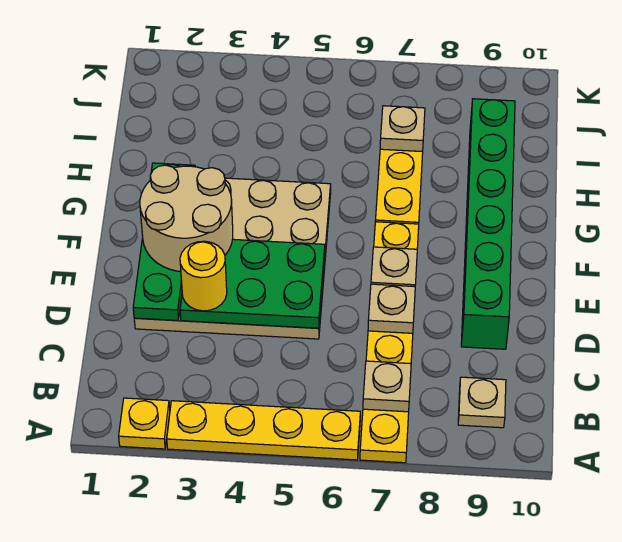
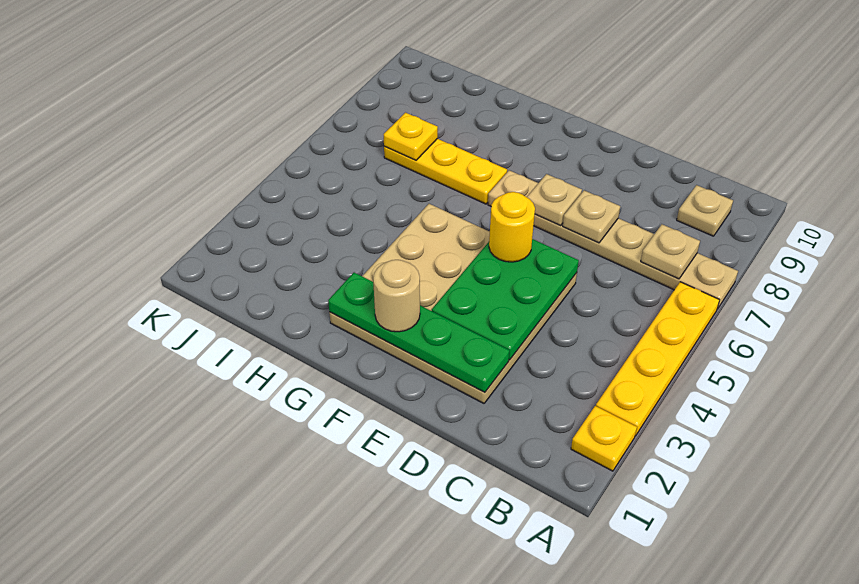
yellow 1x6 plate [360,222,419,463] -> tan 1x6 plate [488,170,738,309]
yellow 1x1 round brick [180,241,227,311] -> yellow 1x1 round brick moved to [489,192,535,262]
green 1x6 brick [461,99,515,349] -> none
tan 2x2 round brick [140,165,233,272] -> tan 1x1 round brick [373,260,420,332]
tan 1x1 plate [380,106,425,152] -> yellow 1x1 plate [384,113,438,160]

